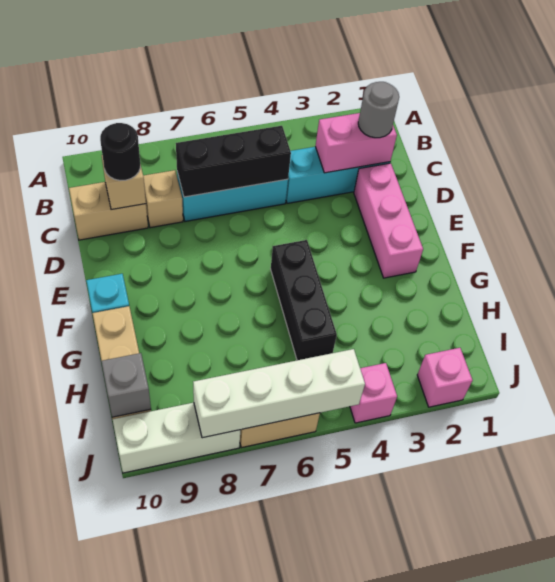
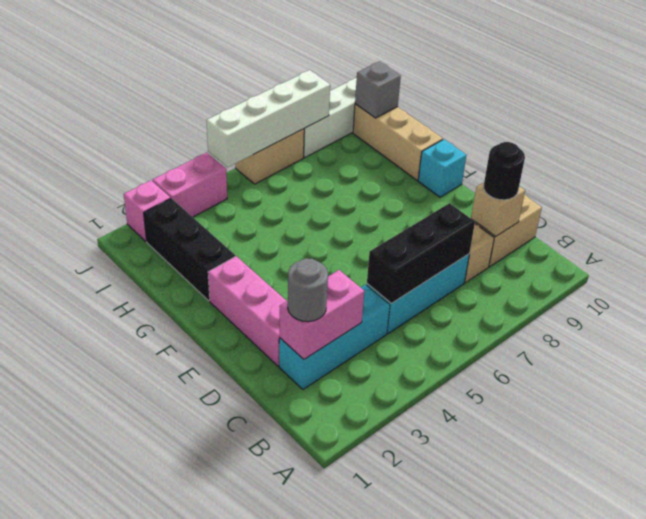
black 1x3 brick [271,240,337,360] -> black 1x3 brick moved to [144,198,235,301]
pink 1x1 brick [350,363,397,423] -> pink 1x2 brick [153,153,227,217]

